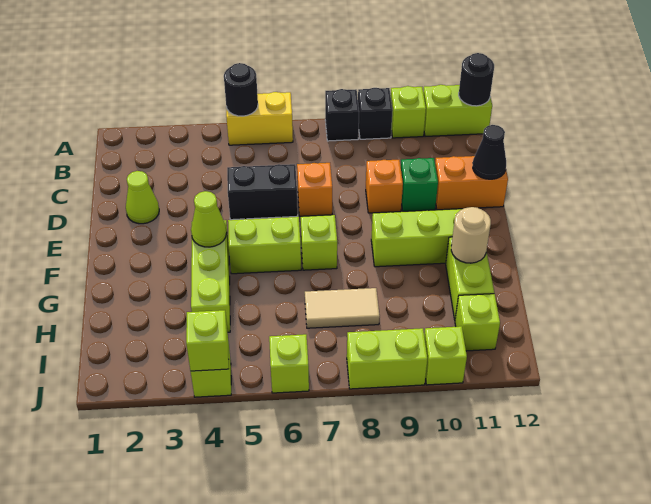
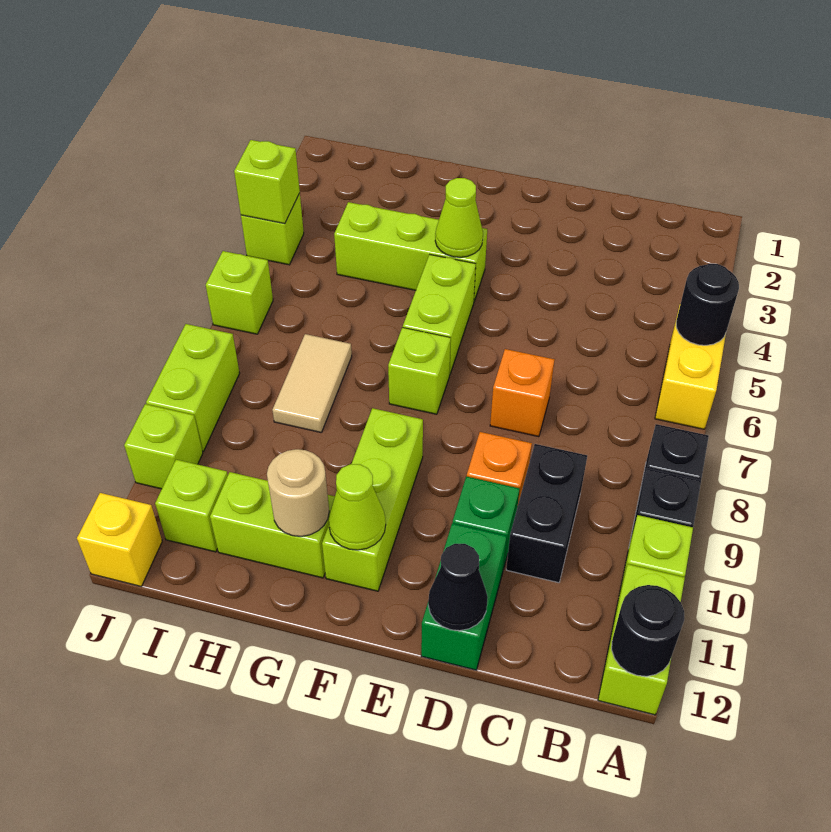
lime 1x1 cone [126,171,159,224] -> lime 1x1 cone moved to [329,464,386,550]
black 1x2 brick [227,164,298,220] -> black 1x2 brick moved to [506,444,587,583]
orange 1x2 brick [435,156,508,210] -> green 1x2 brick [421,524,507,670]
none -> yellow 1x1 brick [77,493,162,586]

